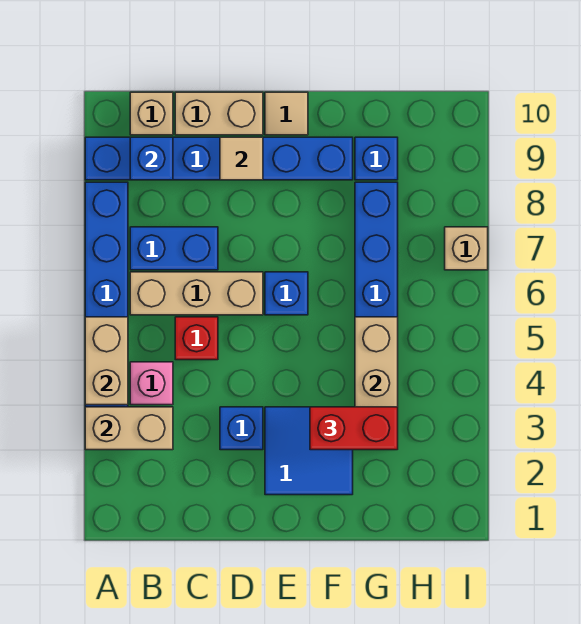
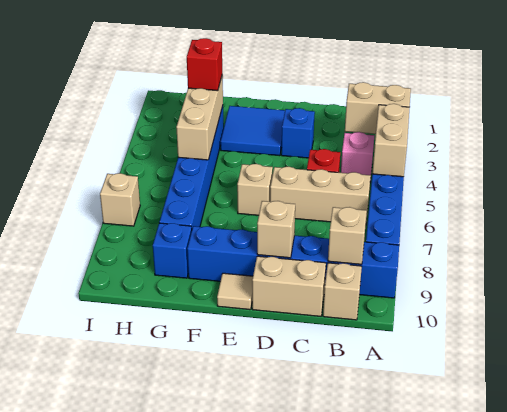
blue 1x2 brick [130,227,218,270] -> none
blue 1x1 brick [130,137,173,180] -> tan 1x1 brick [328,207,367,264]
tan 1x1 tile [220,137,263,180] -> tan 1x1 brick [257,201,295,258]
blue 1x1 brick [265,272,308,315] -> tan 1x1 brick [237,164,273,215]
red 1x2 brick [310,407,398,450] -> red 1x1 brick [187,38,222,91]

